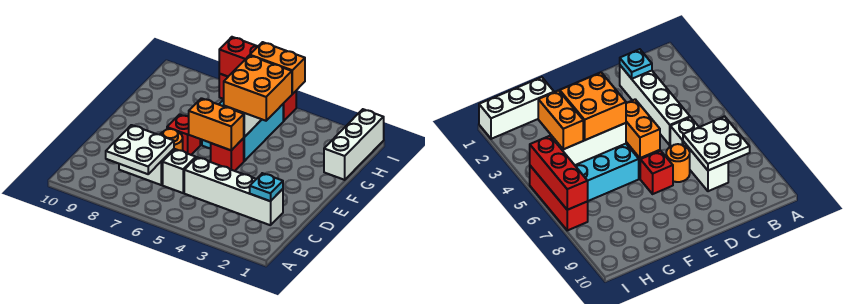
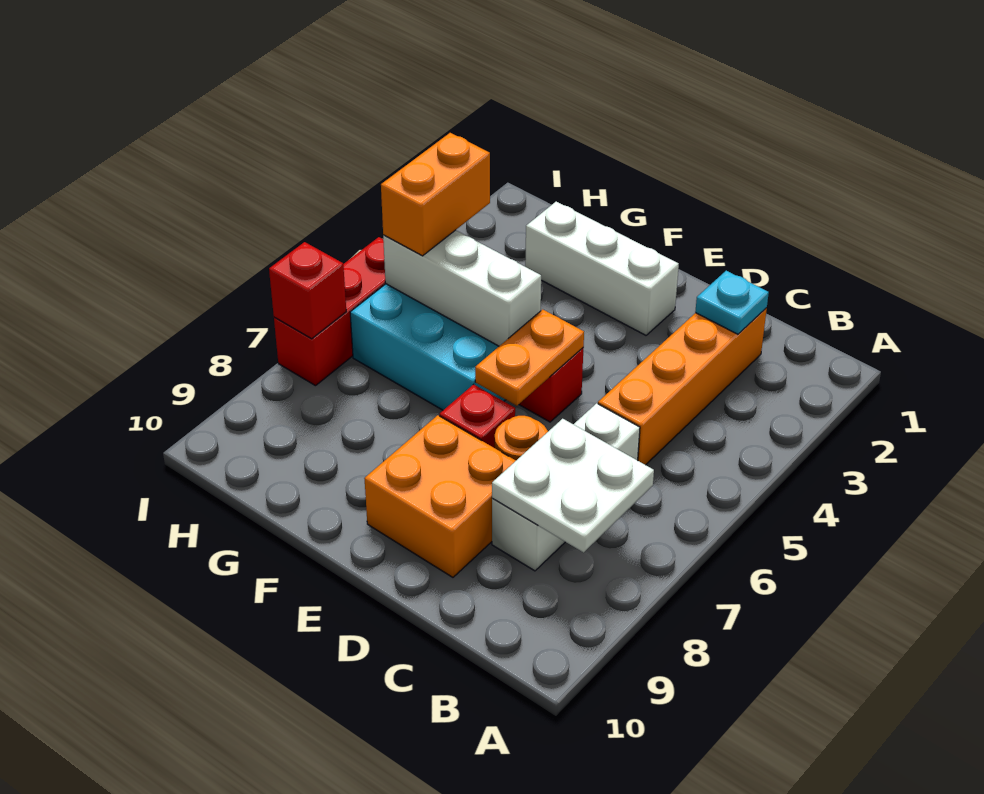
white 1x4 brick [184,157,283,225] -> orange 1x4 brick [598,308,767,465]
orange 1x2 brick [189,98,244,150] -> orange 1x2 plate [475,309,584,406]
orange 2x2 brick [224,55,292,121] -> orange 2x2 brick moved to [364,415,516,577]
white 1x3 brick [324,109,384,180] -> white 1x3 brick moved to [525,202,679,335]
red 1x3 brick [219,37,258,76] -> red 1x1 brick [269,242,346,339]

